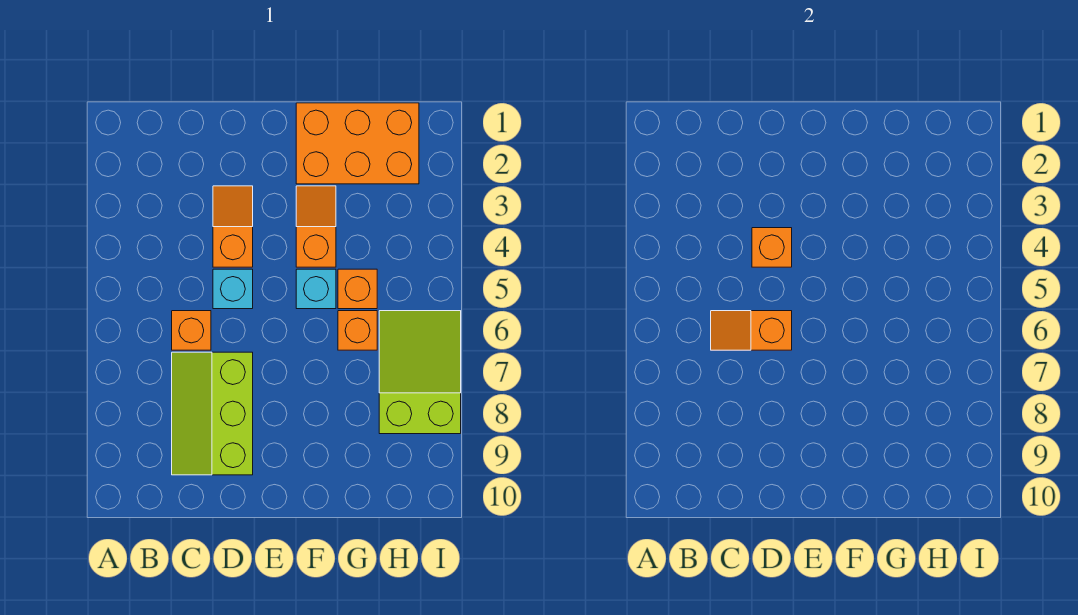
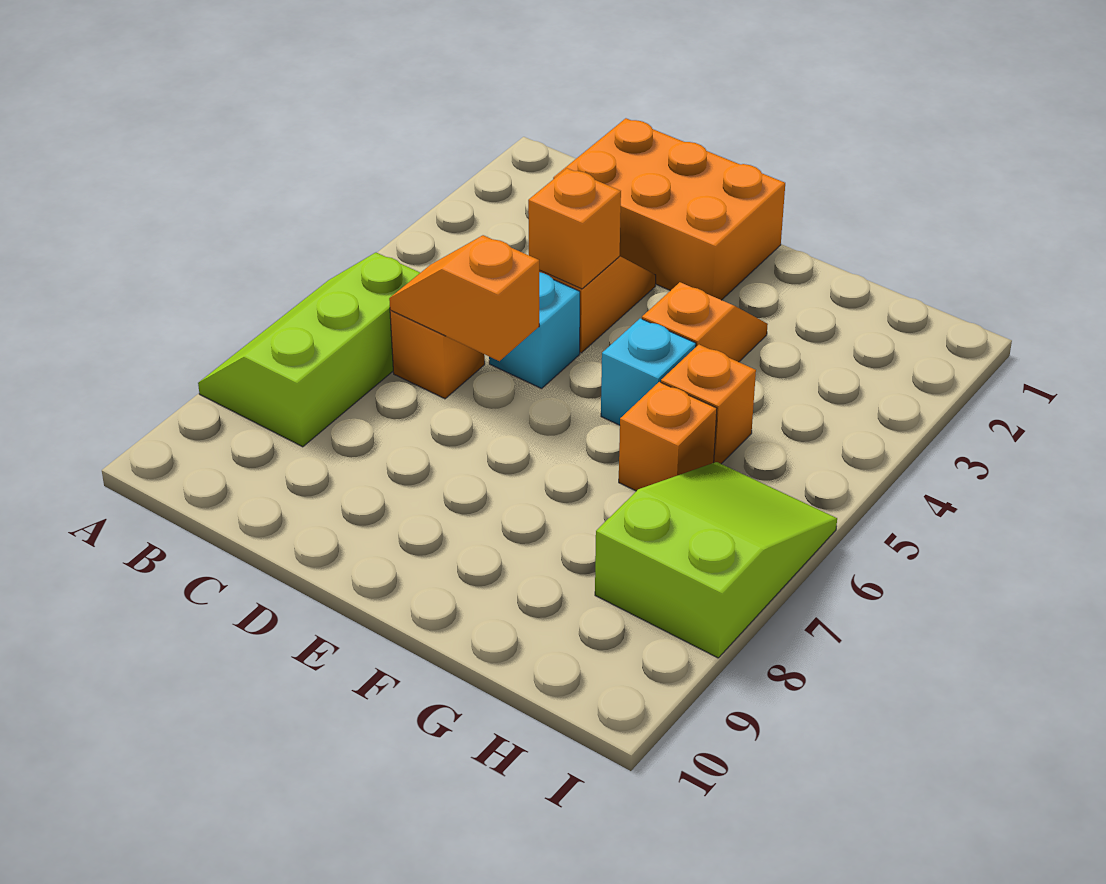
lime 2x3 slope [172,352,253,475] -> lime 2x3 slope moved to [198,253,420,447]
orange 2x3 brick [296,103,419,184] -> orange 2x3 brick moved to [553,118,785,300]

